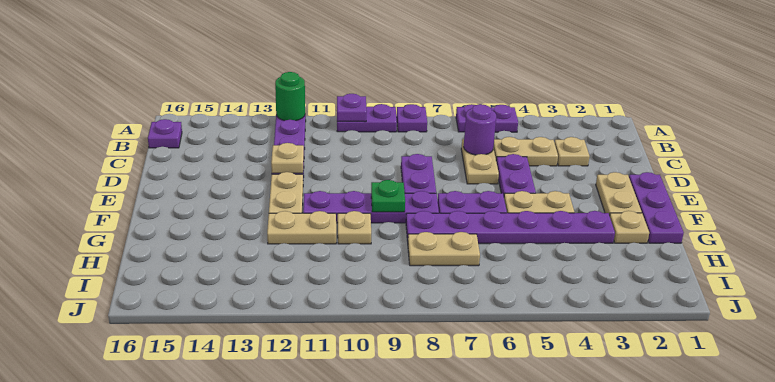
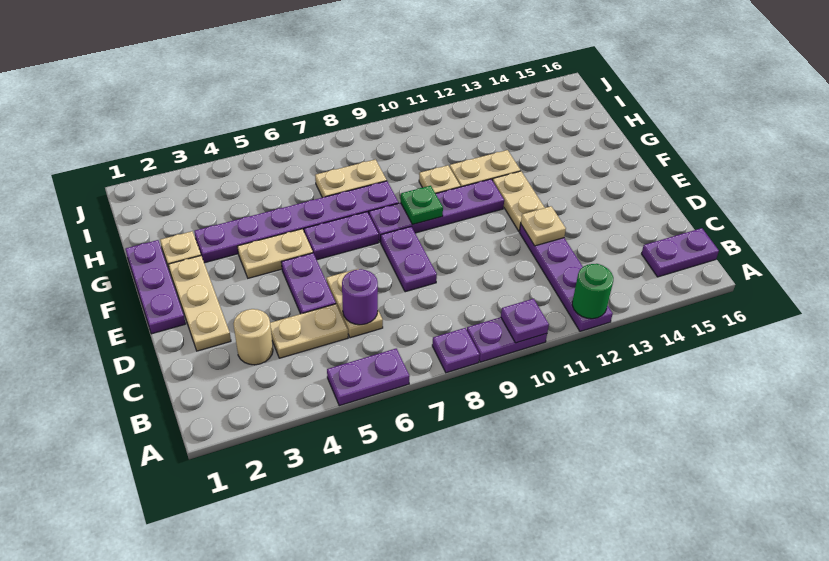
purple 1x1 plate [148,119,182,148] -> purple 1x2 plate [641,228,719,277]
tan 1x1 plate [554,137,590,166] -> tan 1x1 round brick [233,309,273,365]
tan 1x2 plate [596,172,642,216] -> tan 1x3 plate [168,256,231,351]

